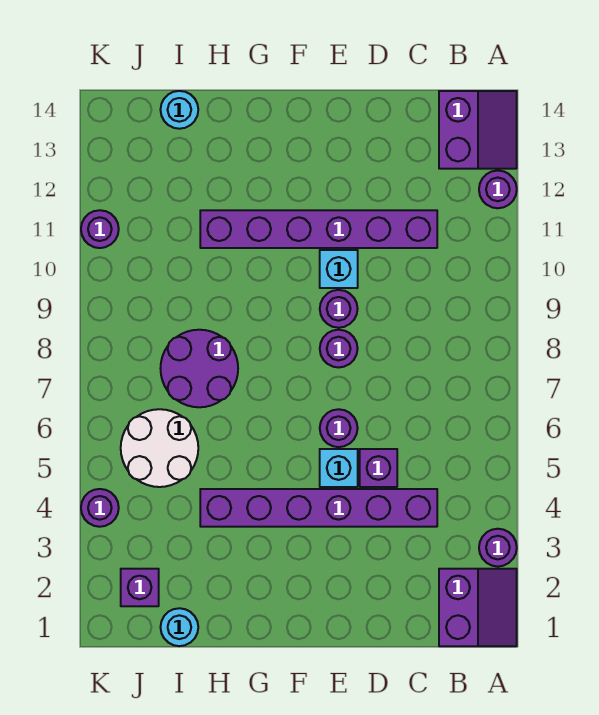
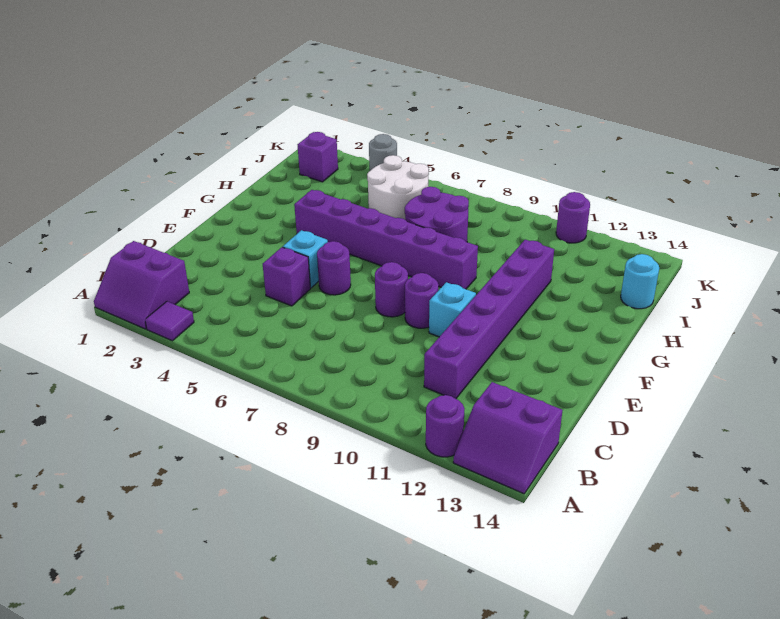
purple 1x1 round brick [479,529,517,567] -> purple 1x1 tile [145,302,194,341]
purple 1x6 brick [200,489,437,527] -> purple 1x6 brick turned to [294,190,478,289]
cyan 1x1 round brick [161,608,198,646] -> none
purple 1x1 round brick [81,489,119,527] -> grey 1x1 round brick [369,134,397,171]

